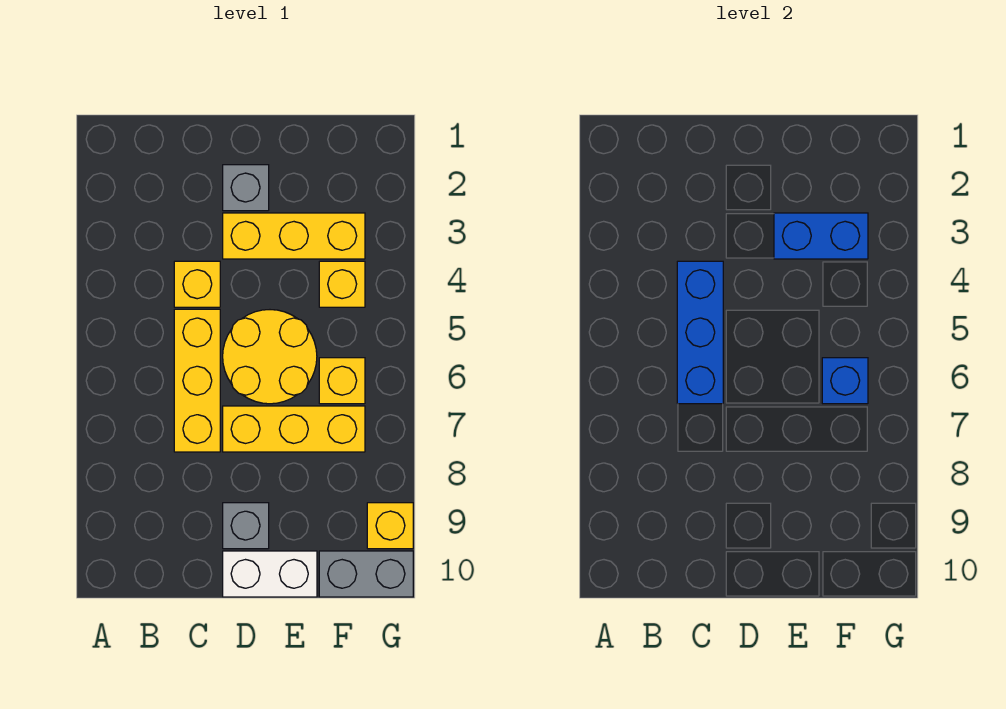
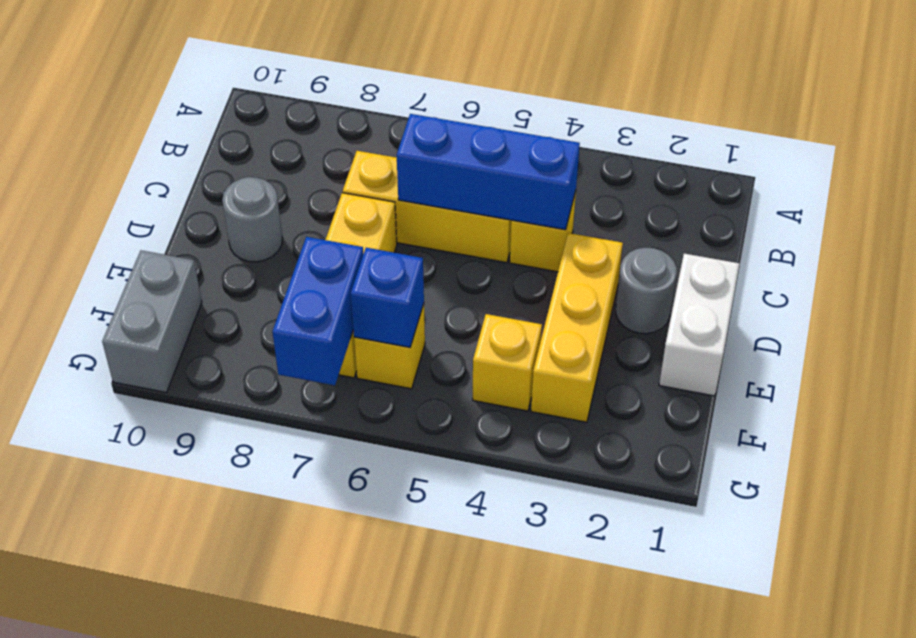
grey 1x1 brick [223,165,269,211] -> grey 1x1 round brick [616,248,677,334]
yellow 2x2 round brick [223,310,317,404] -> none
grey 1x1 brick [223,503,269,549] -> grey 1x1 round brick [222,177,282,262]
white 1x2 brick [223,551,317,597] -> white 1x2 brick moved to [659,254,739,396]
blue 1x2 brick [774,213,868,259] -> blue 1x2 brick moved to [272,237,363,385]
yellow 1x1 brick [367,503,413,549] -> none

